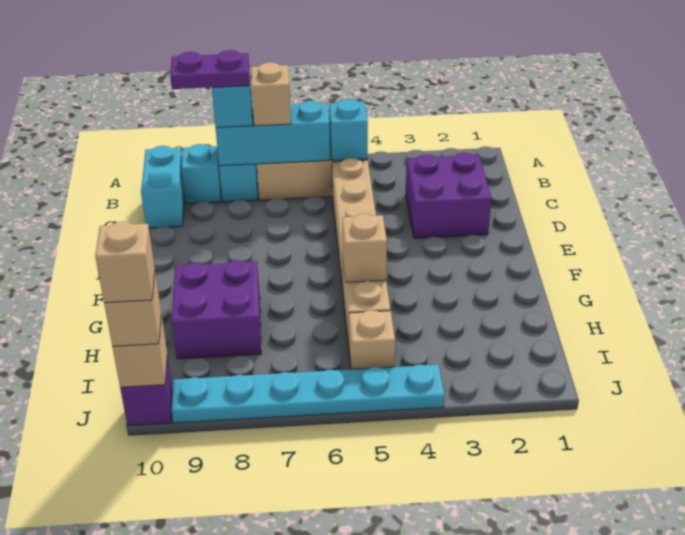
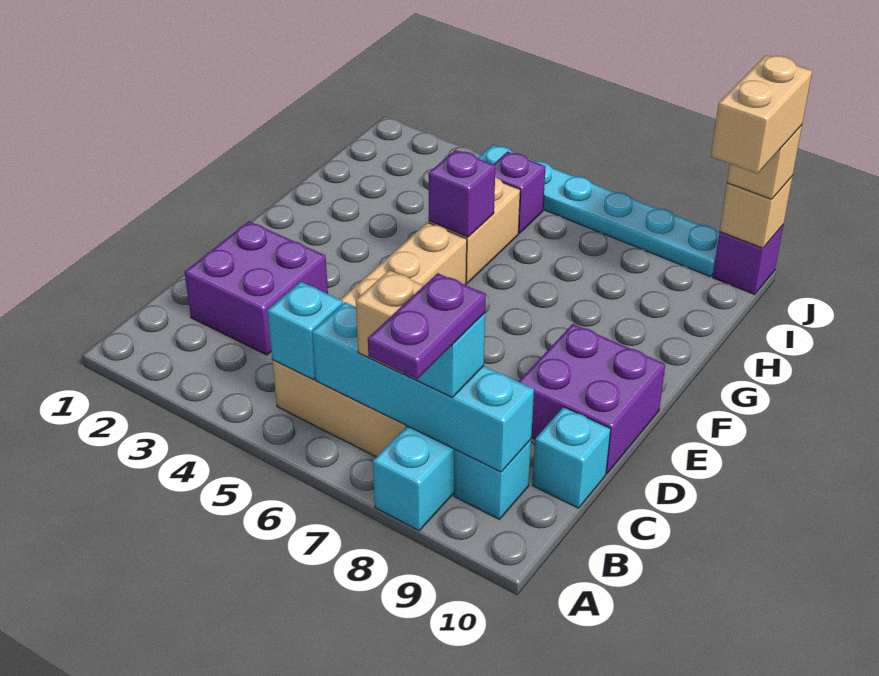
cyan 1x3 brick [216,101,330,166] -> cyan 1x4 brick [312,302,534,472]
purple 1x2 plate [170,50,250,89] -> purple 1x2 plate turned to [368,273,486,379]
cyan 1x2 brick [141,146,184,228] -> cyan 1x1 brick [532,407,611,508]
tan 1x1 brick [342,214,387,282] -> purple 1x1 brick [428,150,495,237]
purple 2x2 brick [172,260,261,359] -> purple 2x2 brick moved to [519,324,665,474]
tan 1x1 brick [349,310,395,369] -> purple 1x1 brick [493,152,545,233]
tan 1x1 brick [95,222,155,303] -> tan 1x2 brick [711,55,812,174]

